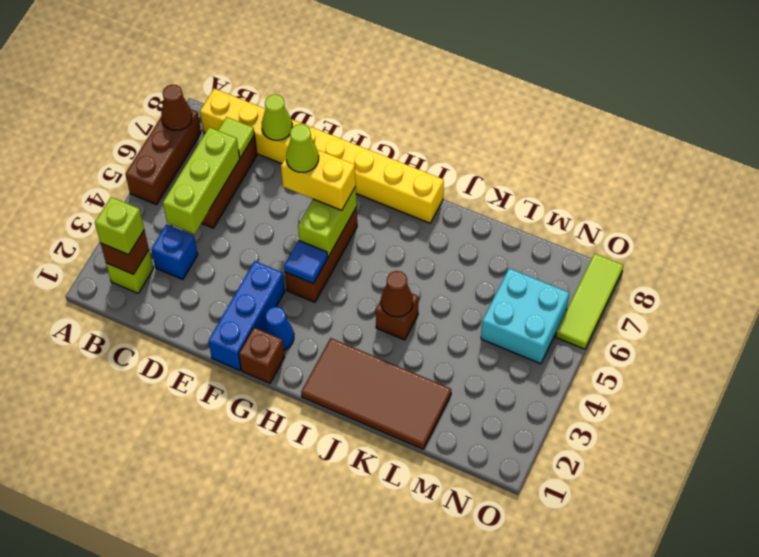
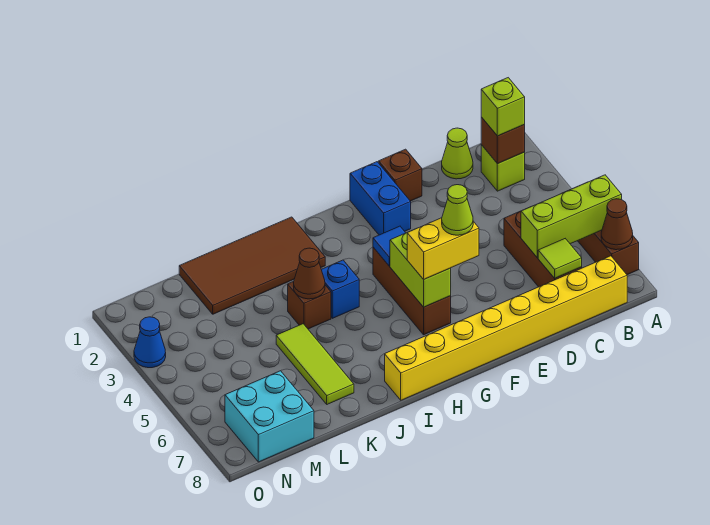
blue 1x1 brick [151,224,198,279] -> blue 1x1 brick moved to [321,260,359,318]
lime 1x3 brick [163,127,240,234] -> lime 1x3 brick turned to [521,175,622,258]
lime 1x1 cone [262,94,292,140] -> lime 1x1 cone moved to [442,128,473,179]
blue 1x3 brick [209,261,285,370] -> blue 1x2 brick [350,162,411,235]
brown 1x1 brick [239,328,285,383] -> brown 1x1 brick moved to [379,149,422,201]
blue 1x1 cone [263,307,294,350] -> blue 1x1 cone moved to [134,317,166,368]
cyan 2x2 brick [481,268,569,364] -> cyan 2x2 brick moved to [225,371,314,462]
lime 1x3 tile [556,253,623,349] -> lime 1x3 tile moved to [276,324,354,404]

